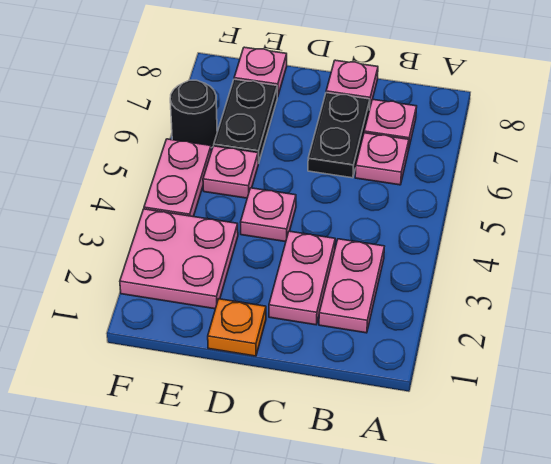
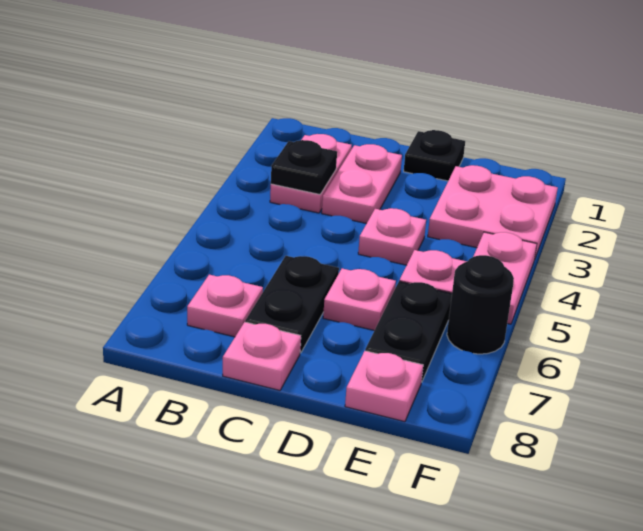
none -> black 1x1 plate [271,140,337,194]
pink 1x1 plate [355,133,409,185] -> pink 1x1 plate moved to [323,268,396,330]
orange 1x1 plate [208,299,266,356] -> black 1x1 plate [404,130,465,181]

